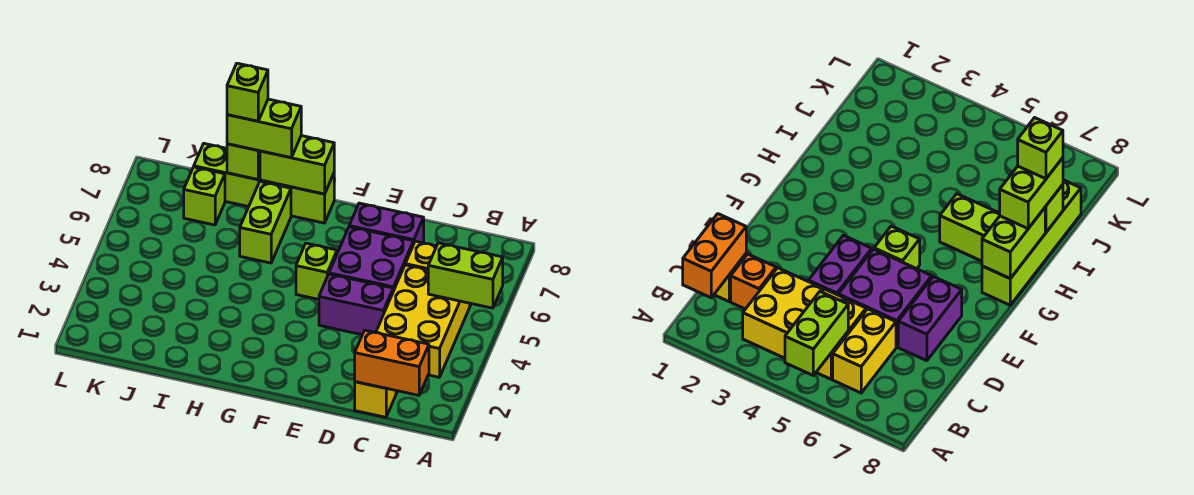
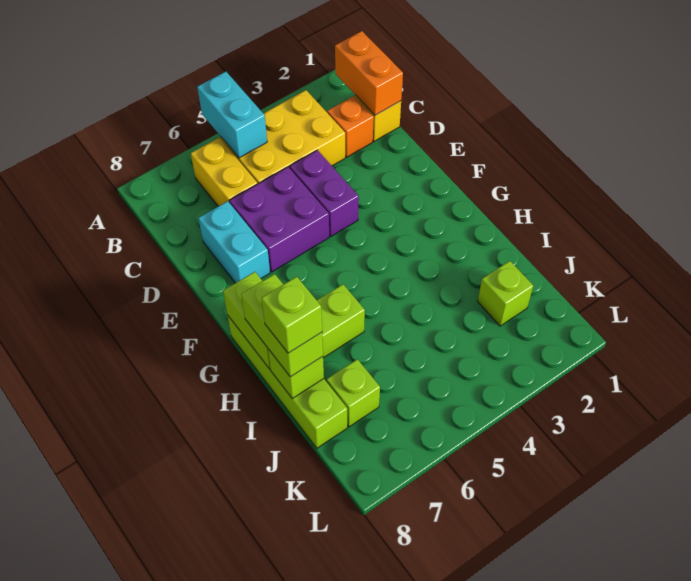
lime 1x2 brick [428,243,503,308] -> cyan 1x2 brick [197,72,267,158]
purple 1x2 brick [349,203,424,244] -> cyan 1x2 brick [199,201,270,283]
lime 1x1 brick [296,243,337,299] -> lime 1x1 brick moved to [478,261,533,326]

